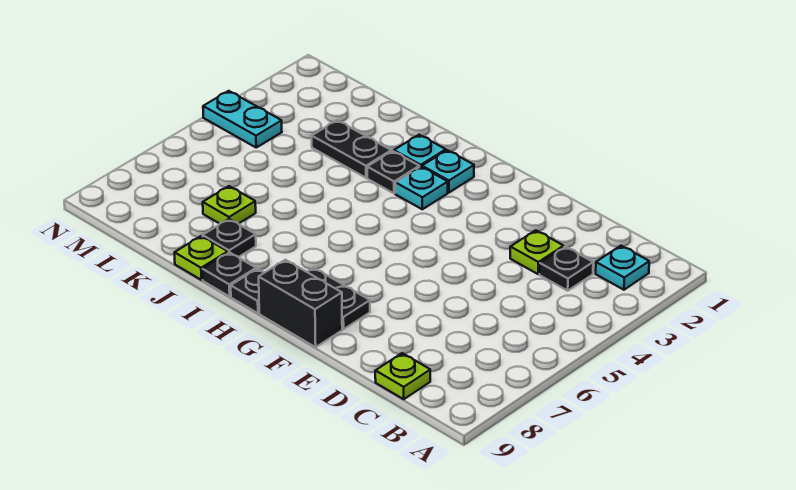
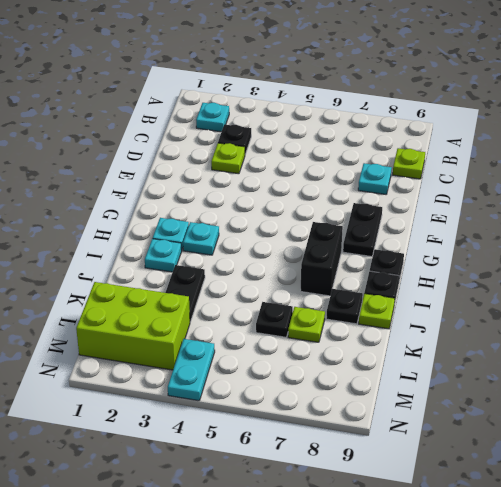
none -> cyan 1x1 plate [358,163,392,194]
black 1x2 brick [259,260,342,347] -> black 1x2 brick moved to [301,222,343,296]
black 1x1 plate [367,151,419,193] -> black 1x1 plate moved to [256,302,293,337]
none -> lime 2x3 brick [76,282,190,370]

